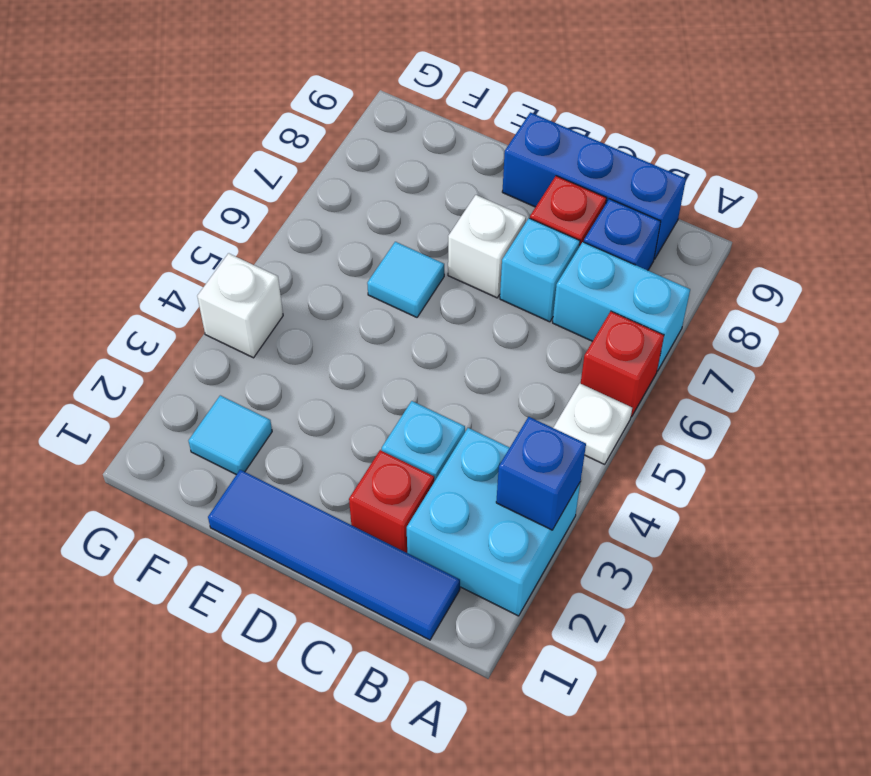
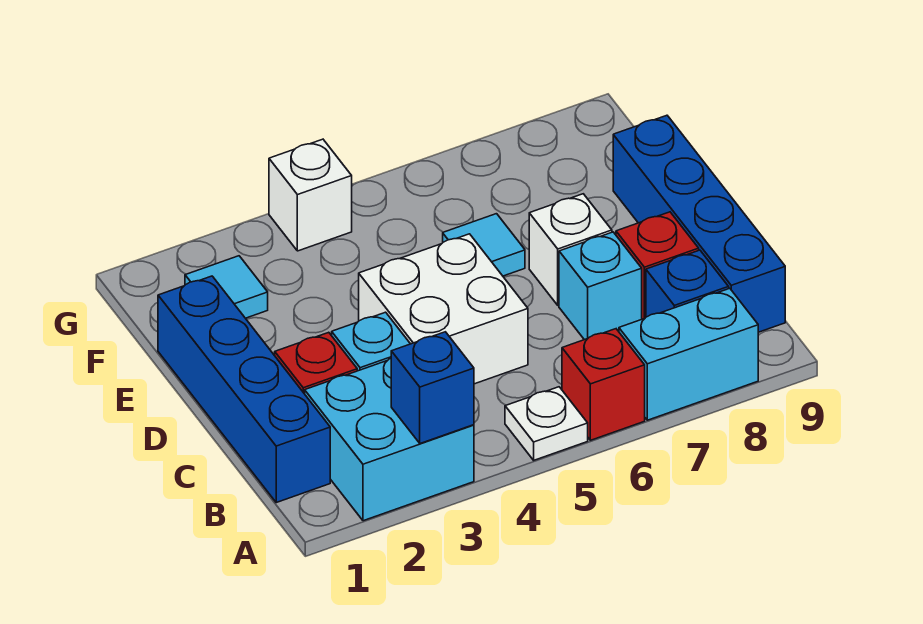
cyan 1x2 brick [553,242,690,371] -> cyan 1x2 brick turned to [619,288,758,420]
blue 1x4 tile [208,470,460,640] -> blue 1x4 brick [158,276,330,502]
blue 1x3 brick [502,112,686,259] -> blue 1x4 brick [613,115,785,332]
none -> white 2x2 brick [359,234,528,384]

